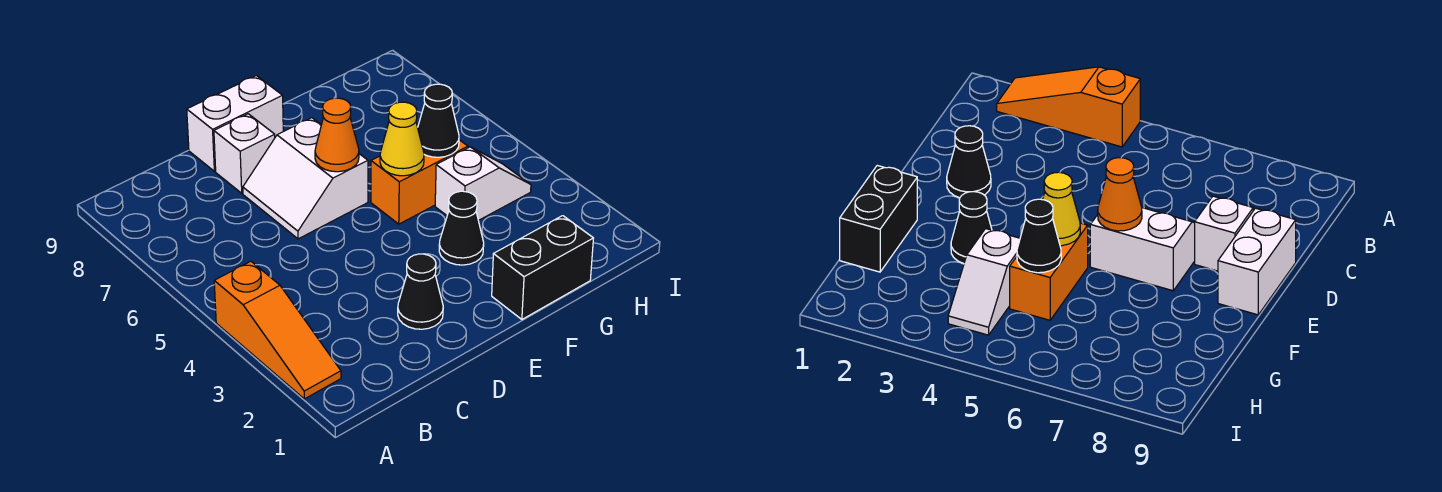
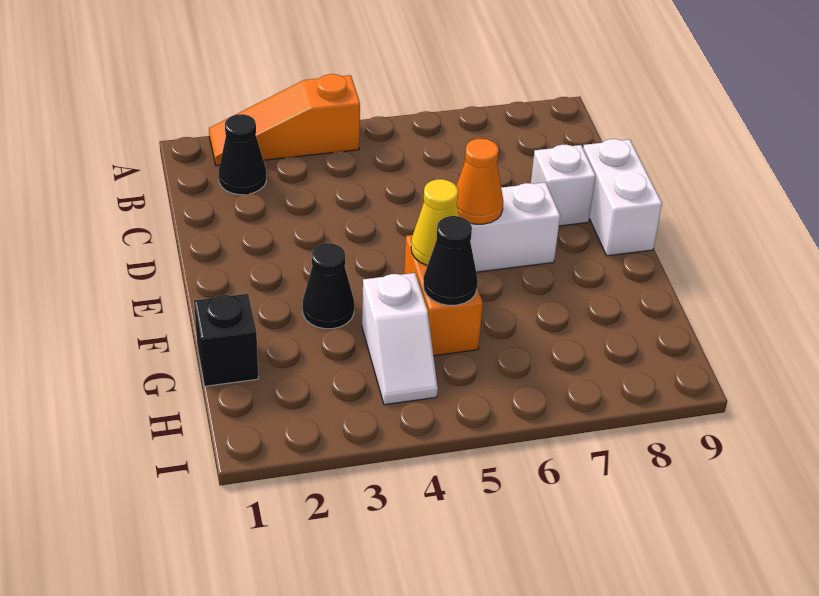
black 1x1 cone [398,254,443,329] -> black 1x1 cone moved to [219,114,266,195]
black 1x2 brick [492,216,593,319] -> black 1x1 brick [194,294,258,386]

